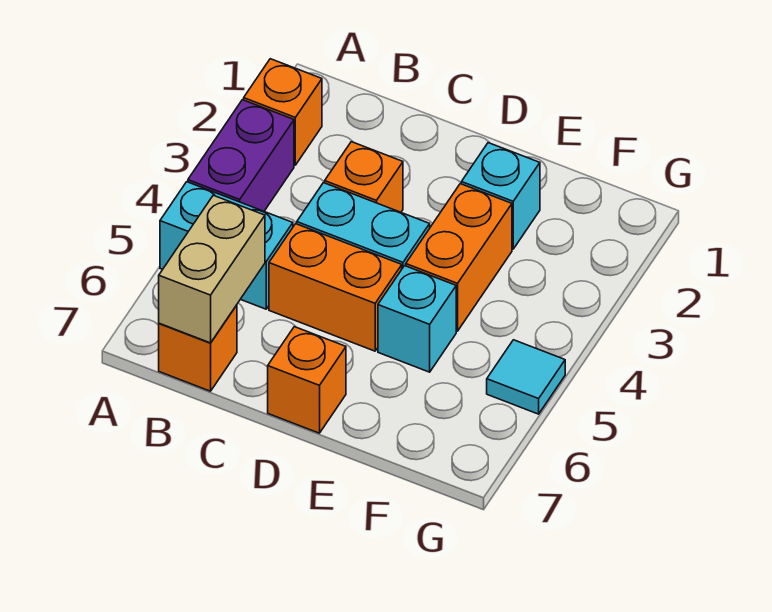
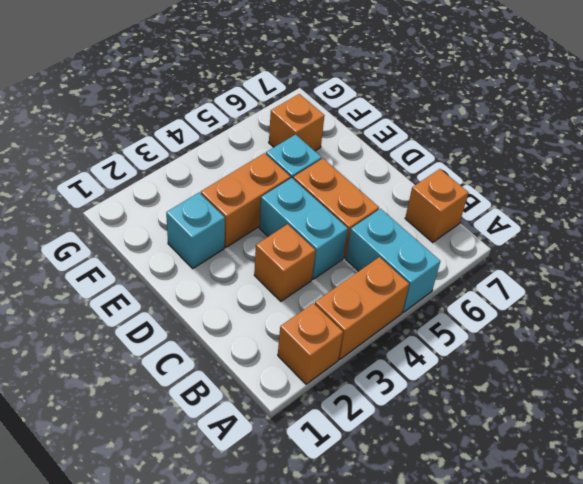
purple 1x2 brick [188,100,294,211] -> orange 1x2 brick [315,257,409,359]
tan 1x2 brick [159,195,265,343] -> none
orange 1x1 brick [268,327,346,433] -> orange 1x1 brick moved to [269,94,324,151]
cyan 1x1 tile [487,340,565,414] -> none

